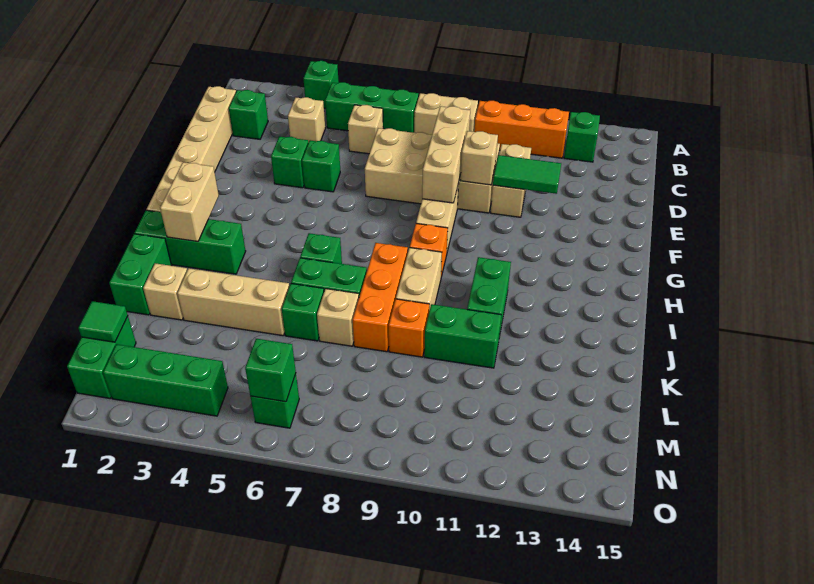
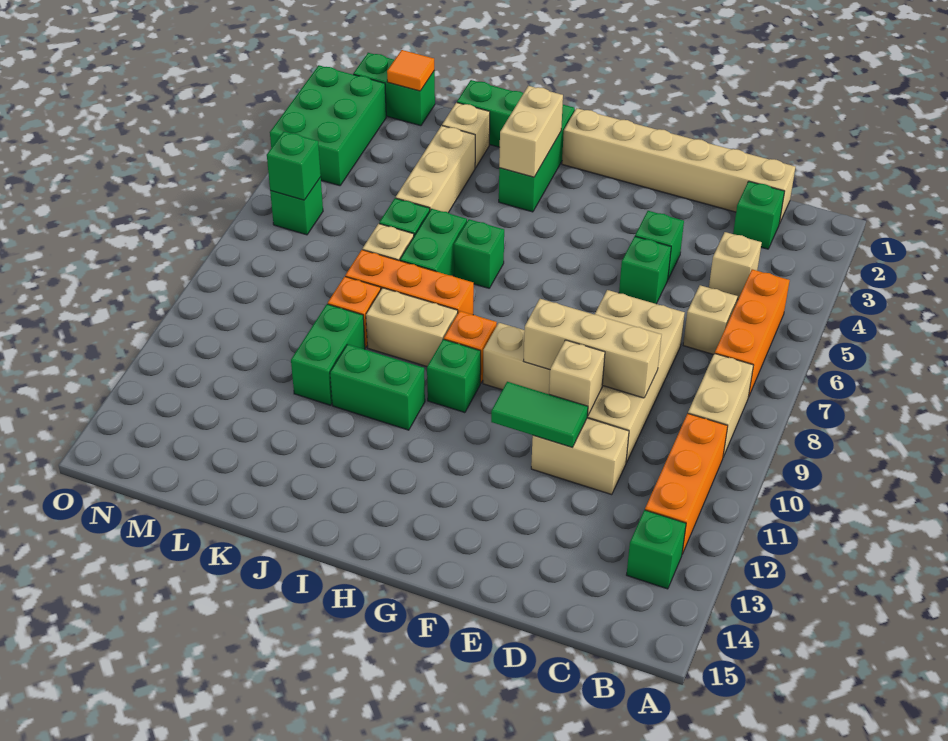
green 1x1 brick [303,61,339,108] -> green 1x1 brick moved to [427,339,481,413]
green 1x3 brick [325,82,418,133] -> orange 1x3 brick [715,269,790,396]
green 1x2 tile [493,155,561,194] -> green 1x2 tile turned to [491,382,588,447]
tan 1x2 brick [160,162,219,242] -> tan 1x2 brick turned to [499,86,563,177]
green 1x1 tile [78,301,128,342] -> orange 1x1 tile [387,50,434,91]
green 1x3 brick [103,344,228,416] -> green 2x3 brick [270,66,386,186]

